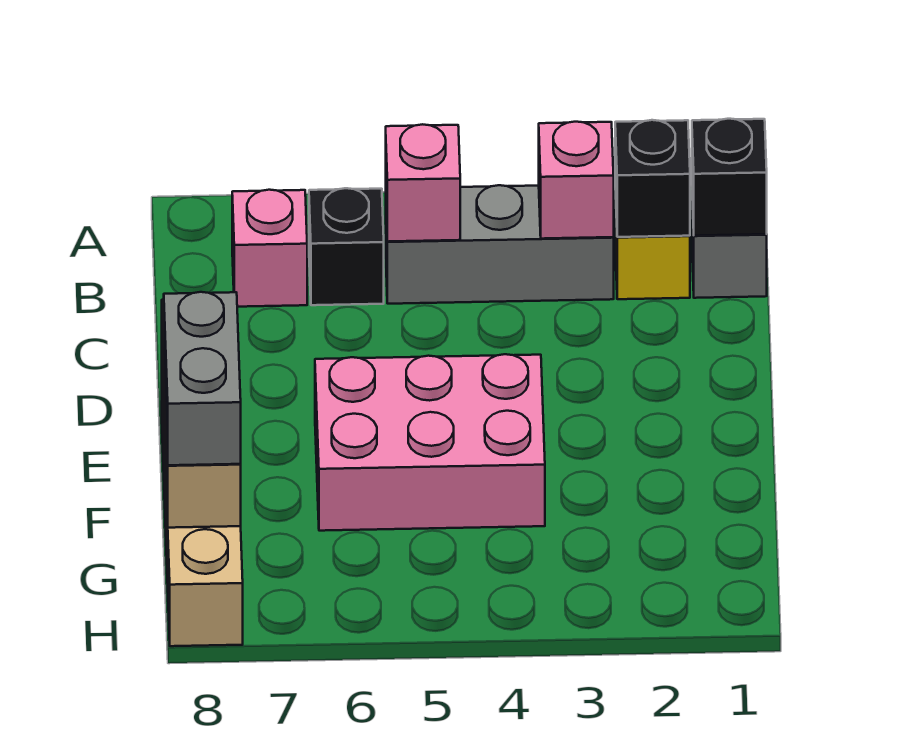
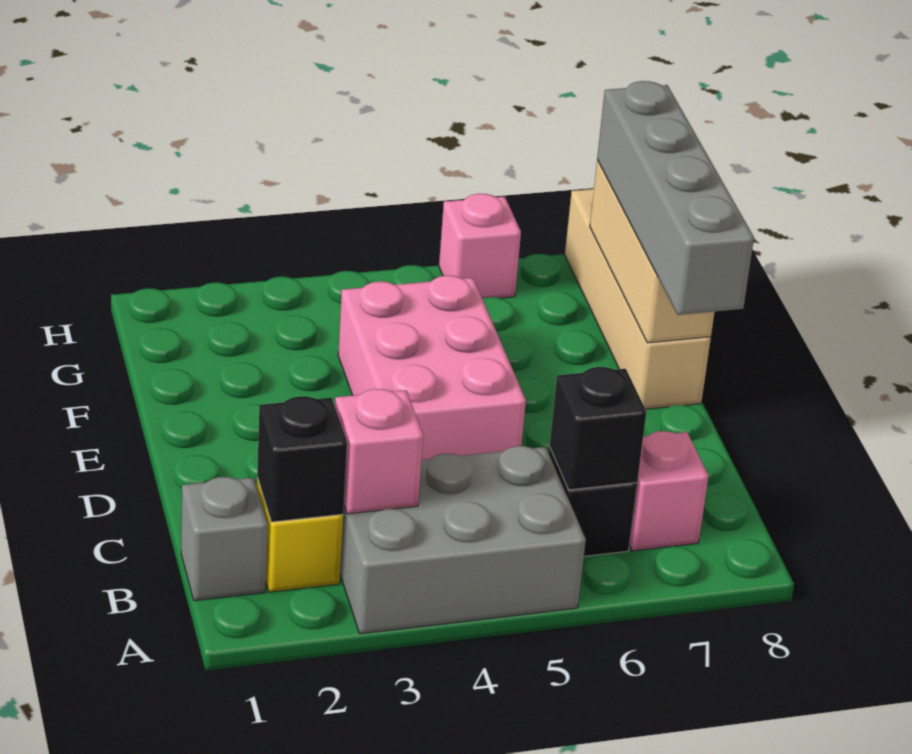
black 1x1 brick [692,119,767,236] -> black 1x1 brick moved to [550,367,646,490]
grey 1x3 brick [386,185,614,304] -> grey 2x3 brick [340,446,586,634]
pink 1x1 brick [386,124,460,242] -> pink 1x1 brick moved to [439,194,521,299]
pink 2x3 brick [315,354,545,531] -> pink 2x3 brick turned to [338,275,526,460]
grey 1x2 brick [164,292,241,465] -> grey 1x4 brick [597,81,754,315]

